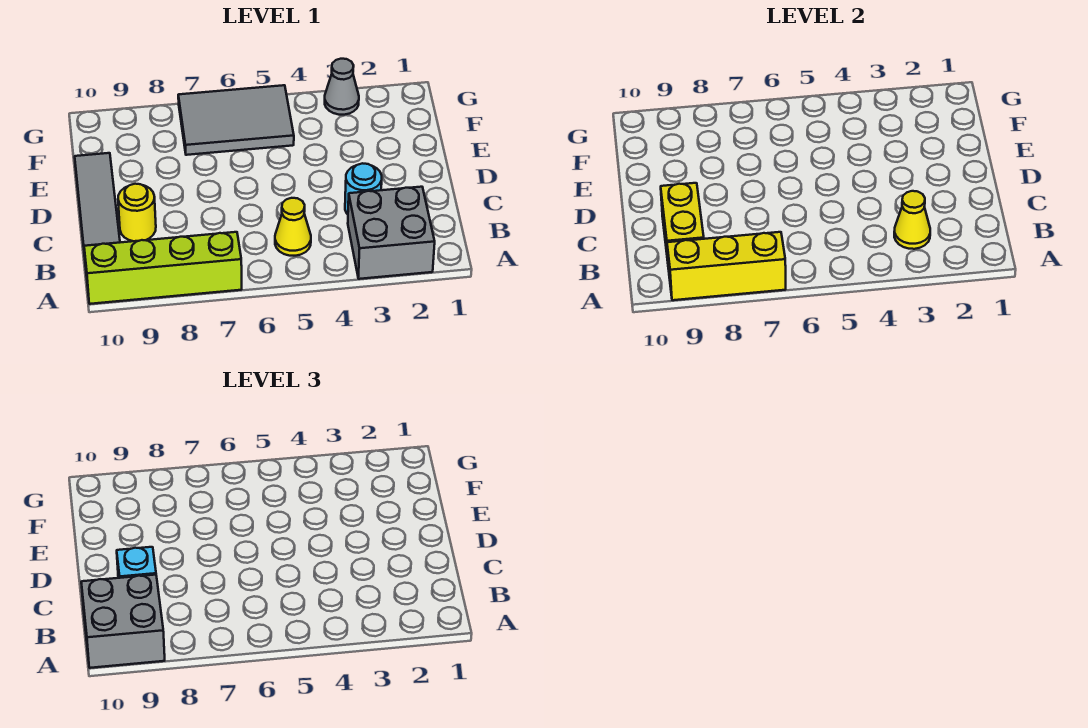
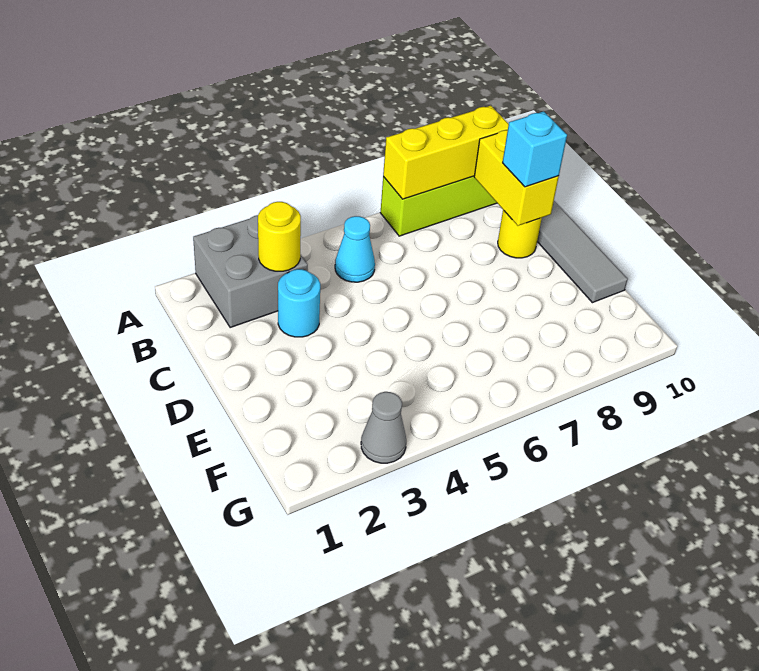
grey 2x2 brick [81,575,165,668] -> none
yellow 1x1 cone [894,191,930,249] -> yellow 1x1 round brick [258,202,301,271]
yellow 1x1 cone [275,198,311,256] -> cyan 1x1 cone [335,216,375,282]
grey 2x3 tile [178,85,294,155] -> none

